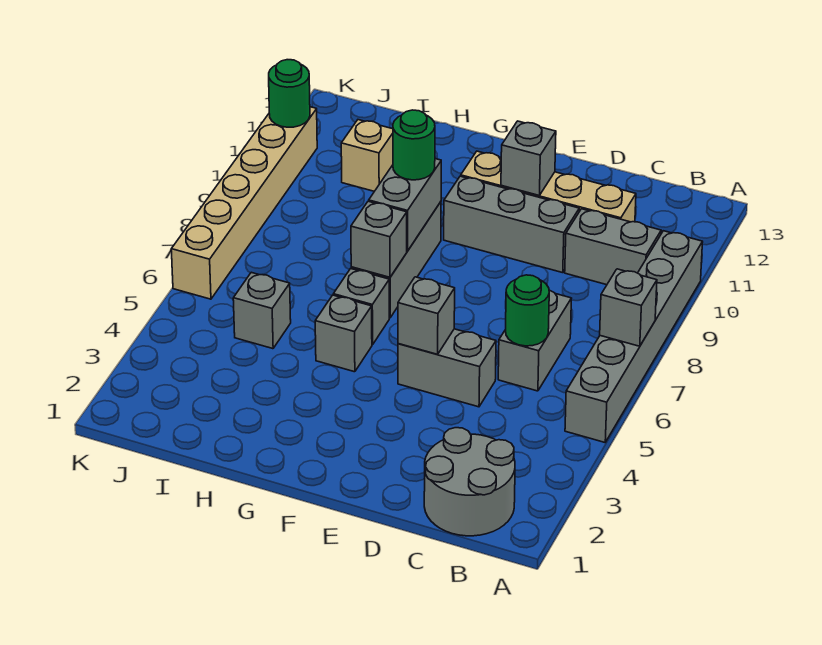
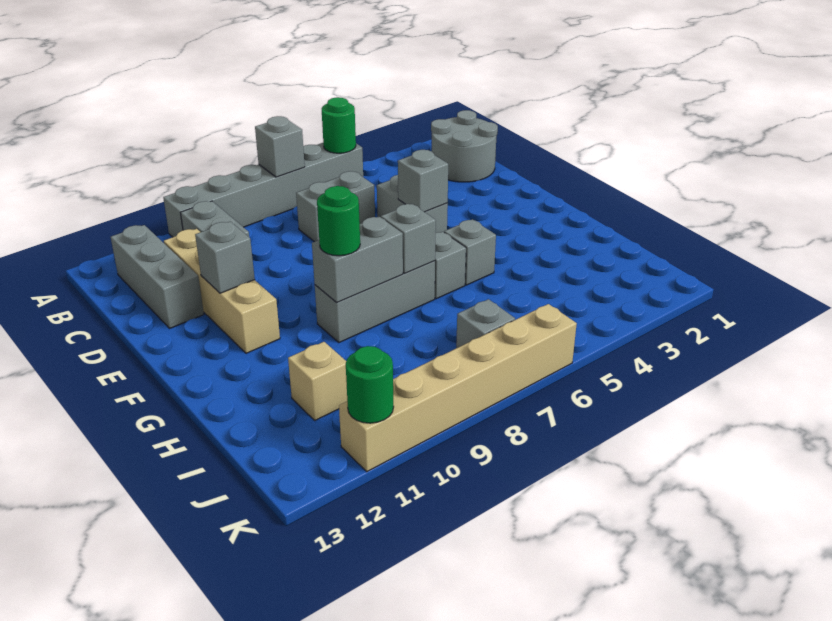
green 1x1 round brick [506,275,549,346] -> green 1x1 round brick moved to [322,97,356,153]
grey 1x3 brick [444,176,579,273] -> grey 1x3 brick moved to [111,225,204,328]
grey 1x1 brick [233,272,291,349] -> grey 1x1 brick moved to [456,299,515,348]

